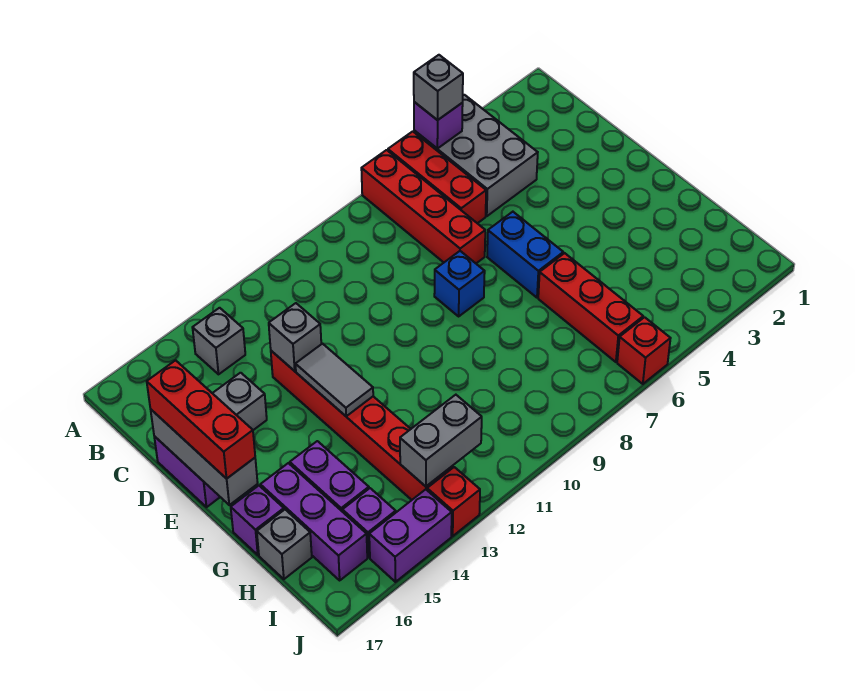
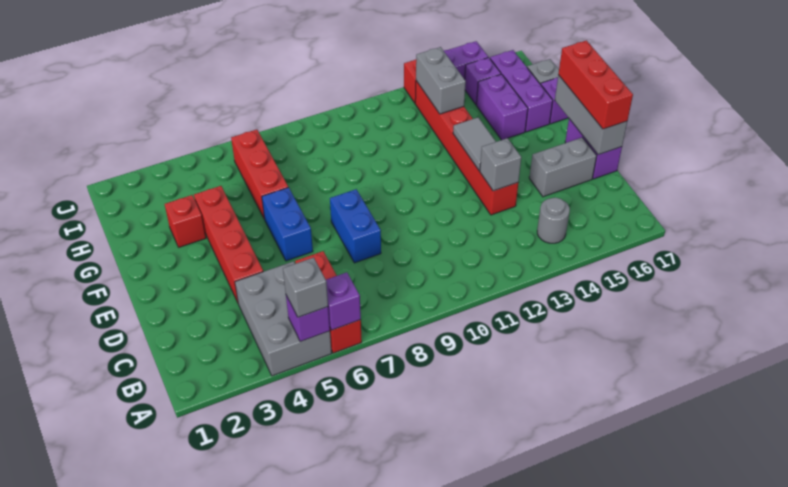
none -> purple 1x1 brick [326,272,361,330]
red 1x4 brick [361,150,485,263] -> red 1x4 brick moved to [194,186,263,303]
grey 1x1 brick [192,308,245,374] -> grey 1x1 round brick [537,198,570,243]
blue 1x1 brick [434,251,485,316] -> blue 1x2 brick [330,189,381,263]
grey 1x2 brick [400,395,482,486] -> grey 1x2 brick turned to [416,47,466,114]
red 1x1 brick [617,317,671,384] -> red 1x1 brick moved to [165,195,206,247]

